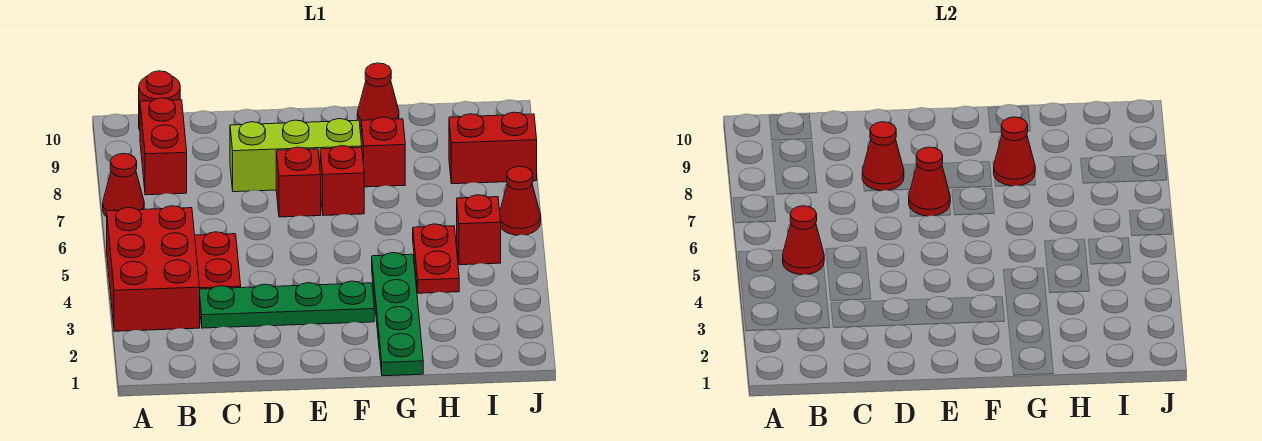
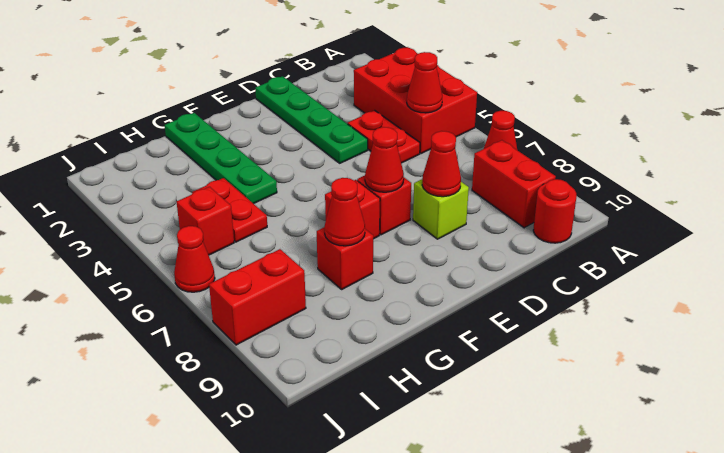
green 1x4 plate [200,281,374,328] -> green 1x4 plate turned to [255,76,368,163]
lime 1x3 brick [230,119,362,192] -> lime 1x1 brick [413,179,469,239]
red 1x1 cone [357,63,399,126] -> none

